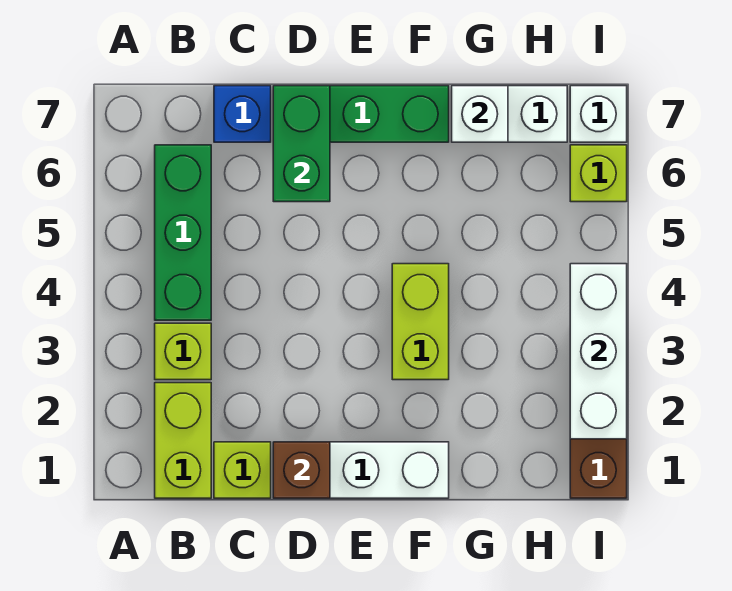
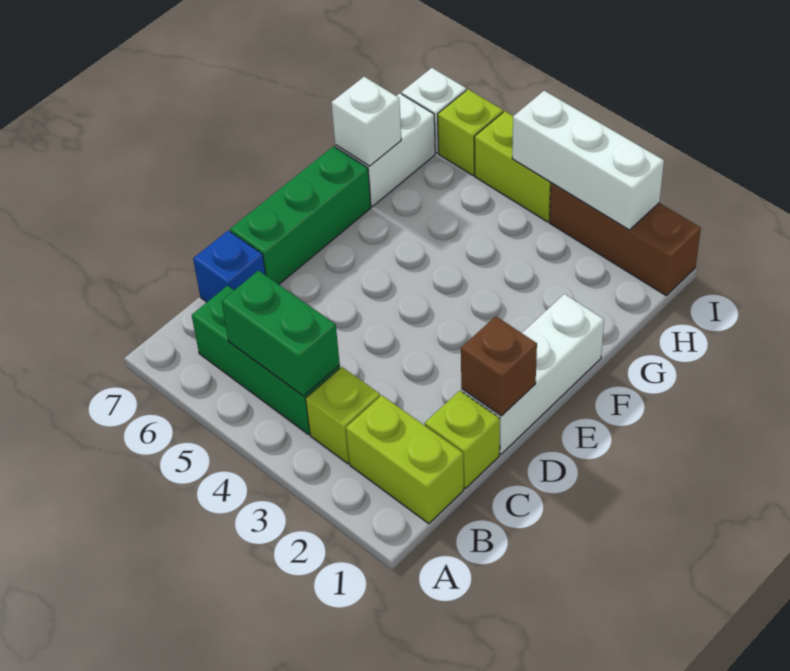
green 1x2 brick [273,86,330,202] -> green 1x2 brick moved to [222,271,340,396]
lime 1x2 brick [392,264,449,380] -> lime 1x2 brick moved to [474,111,551,222]

